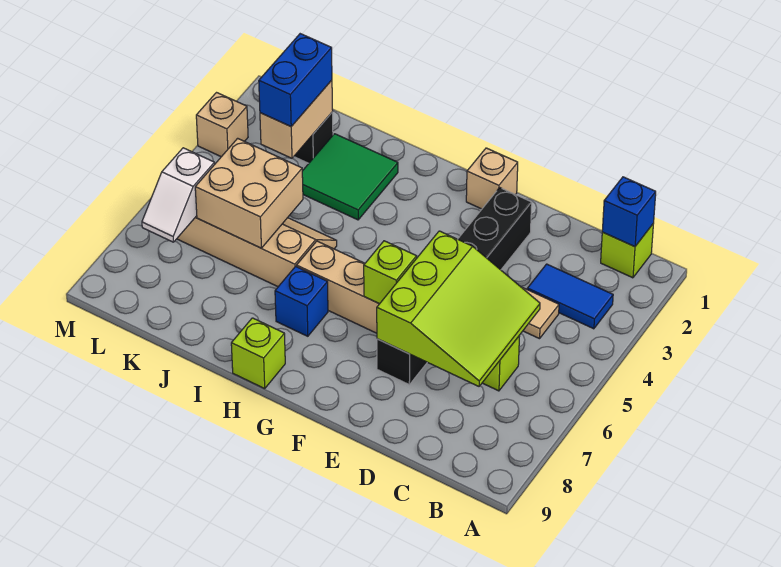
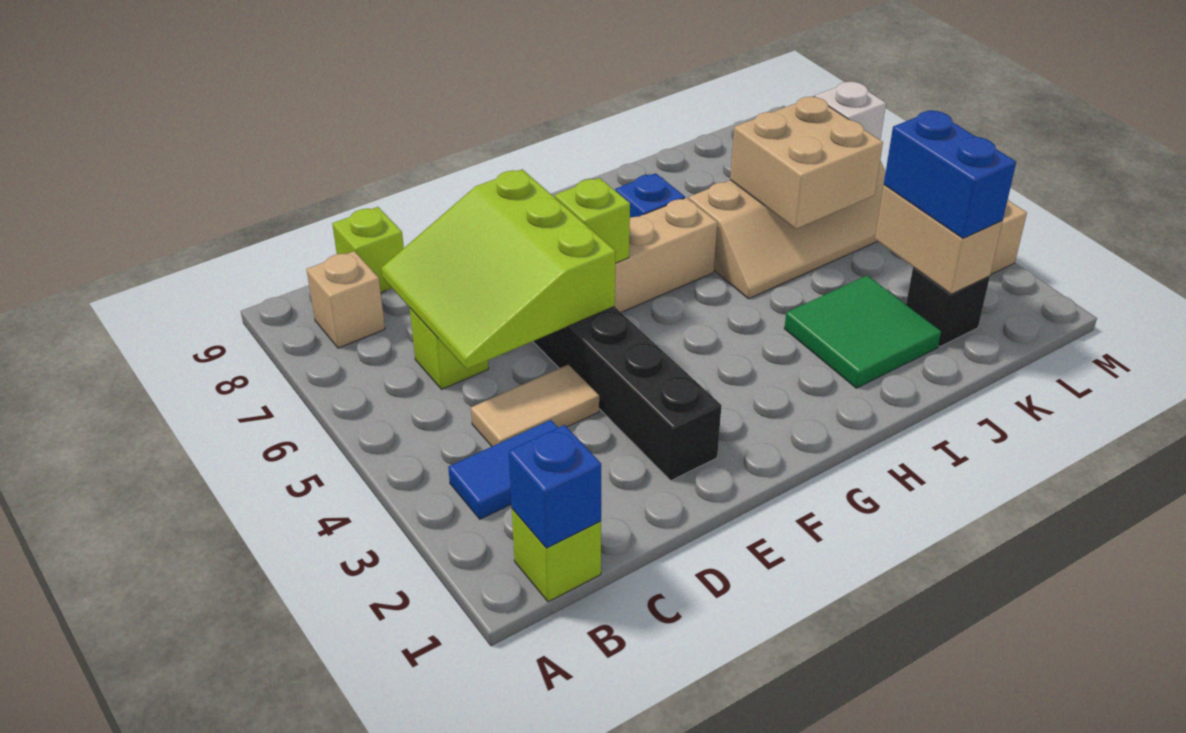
tan 1x1 brick [466,148,518,209] -> tan 1x1 brick moved to [306,251,385,348]
lime 1x1 brick [231,318,285,389] -> lime 1x1 brick moved to [332,207,404,293]

